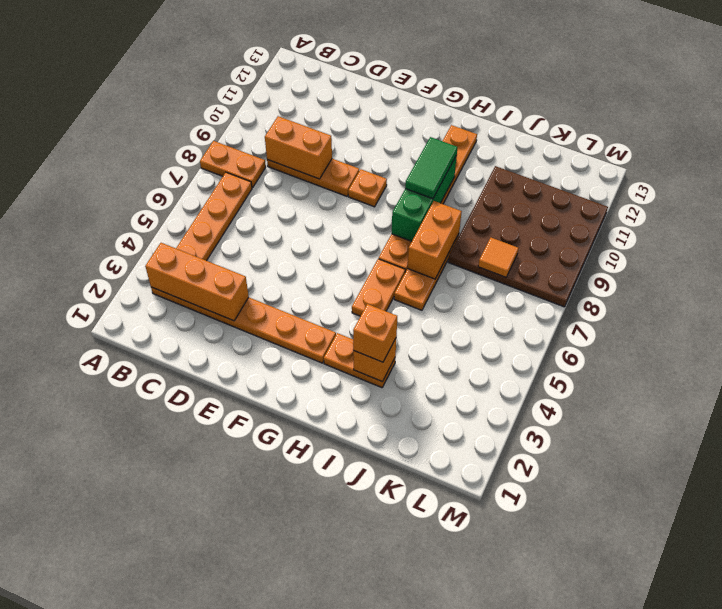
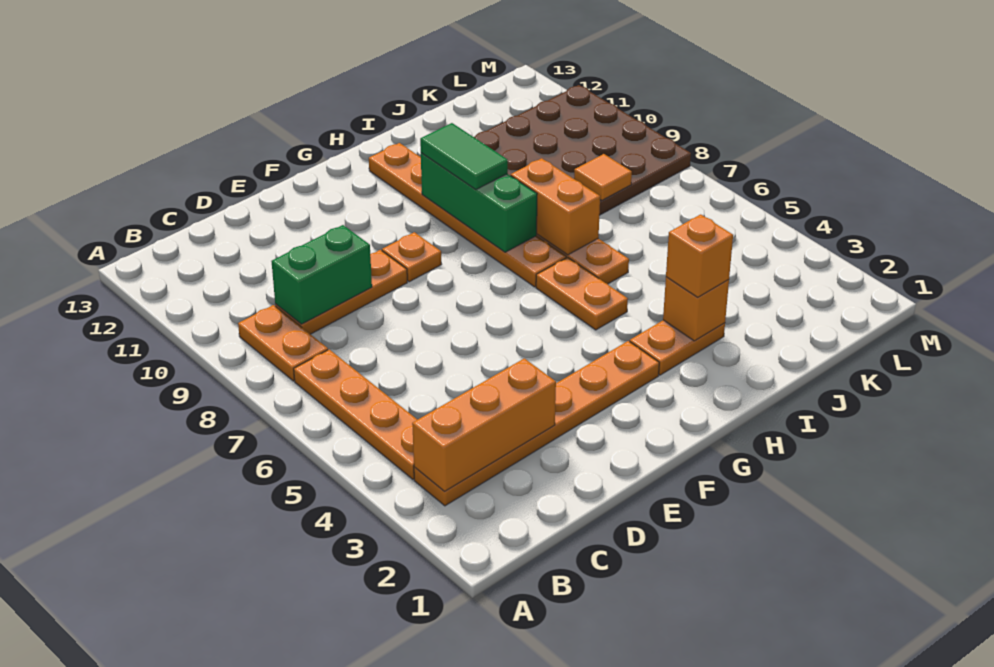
orange 1x2 plate [200,141,266,188] -> orange 1x2 plate turned to [238,305,328,381]
orange 1x2 brick [265,116,332,179] -> green 1x2 brick [271,225,372,324]

